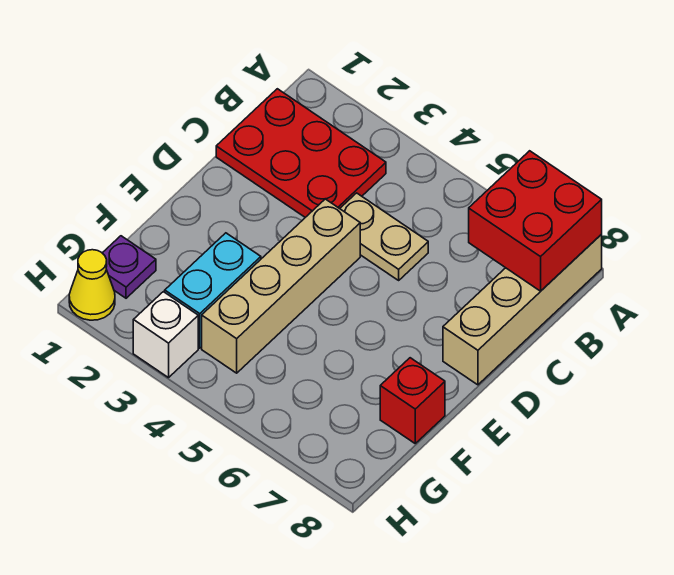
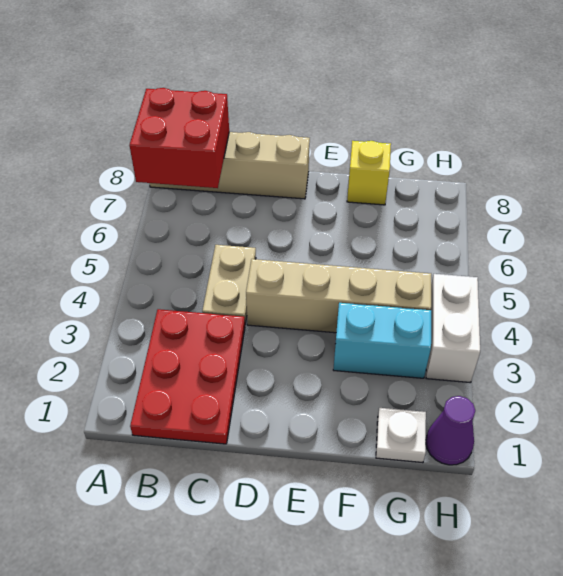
red 1x1 brick [380,358,445,443] -> yellow 1x1 brick [347,141,391,205]
purple 1x1 plate [103,236,156,298] -> white 1x1 plate [376,408,426,463]
yellow 1x1 cone [69,250,115,320] -> purple 1x1 cone [426,396,475,465]
white 1x1 brick [133,292,198,378] -> white 1x2 brick [426,274,480,383]

